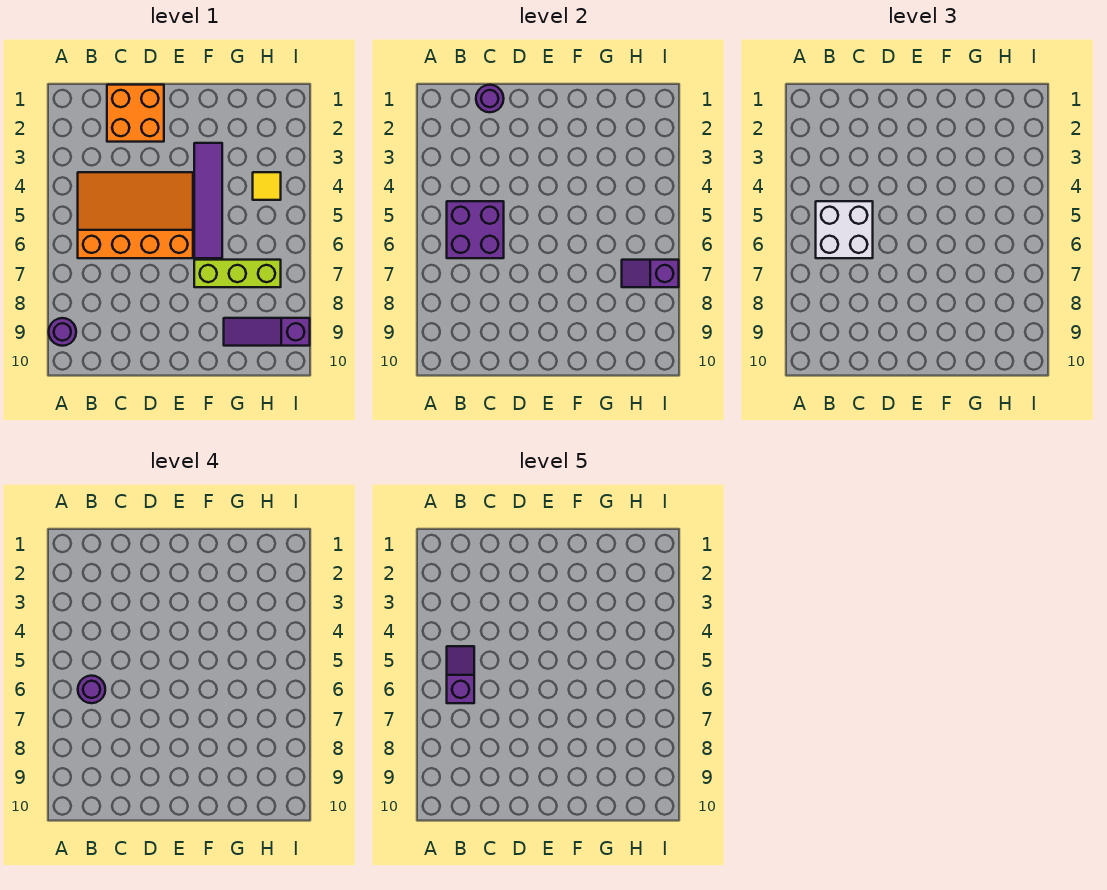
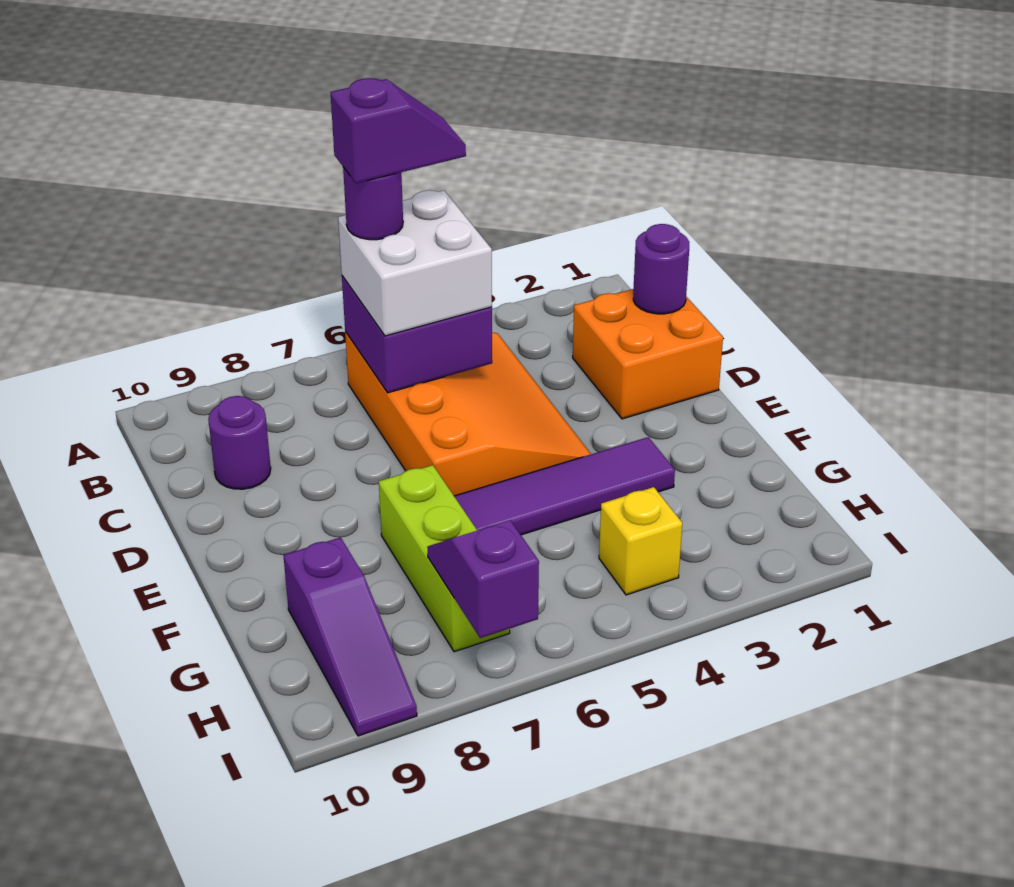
purple 1x1 round brick [49,318,76,346] -> purple 1x1 round brick moved to [208,396,271,489]
purple 1x3 slope [224,318,310,346] -> purple 1x3 slope turned to [283,537,417,736]
yellow 1x1 tile [253,172,281,200] -> yellow 1x1 brick [599,487,682,595]

